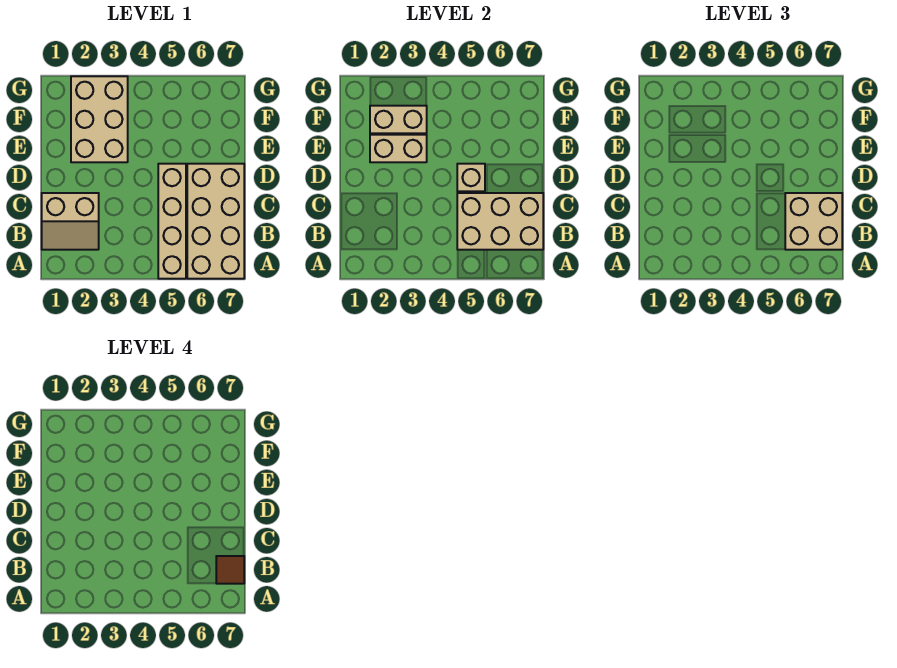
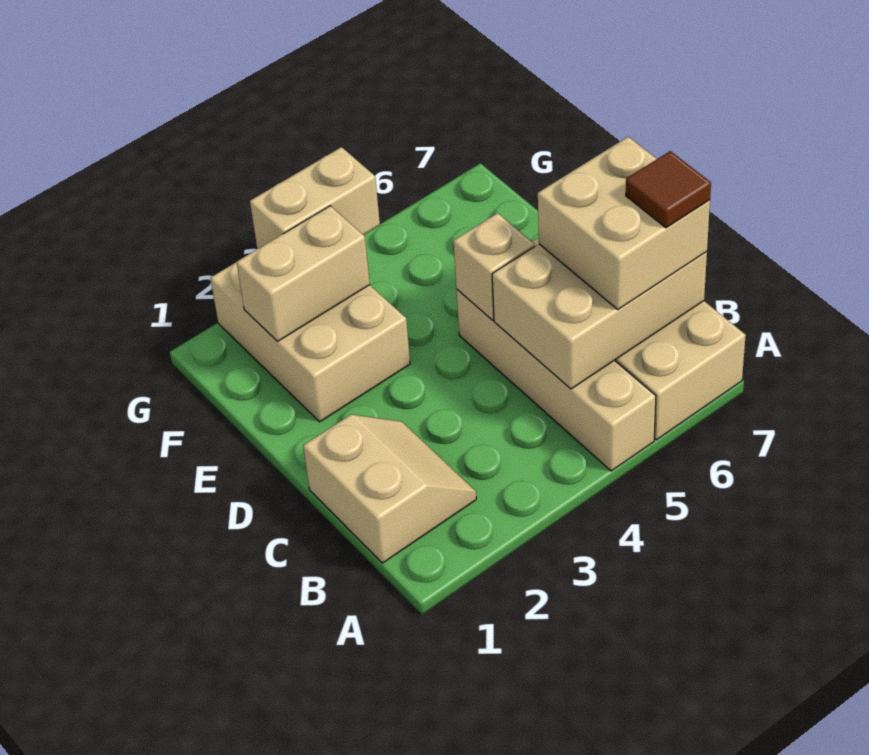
tan 2x2 slope [42,193,99,250] -> tan 2x2 slope turned to [303,414,476,563]
tan 1x2 brick [370,135,427,162] -> tan 1x2 brick moved to [250,147,380,249]

